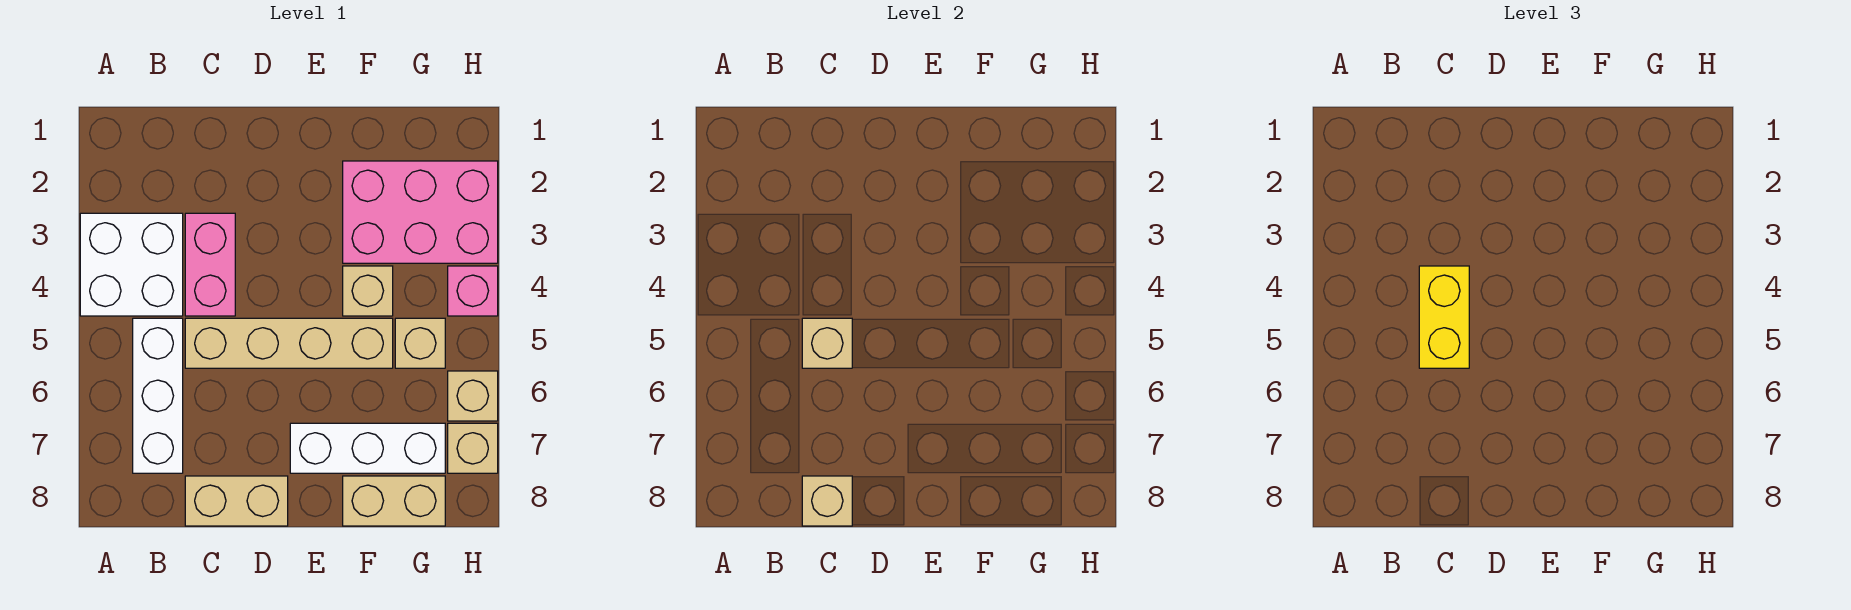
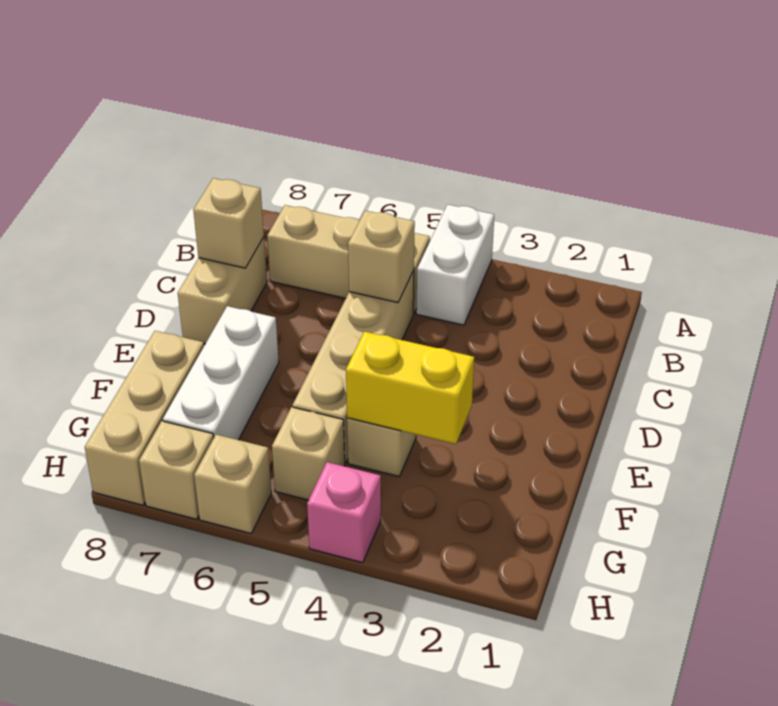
white 2x2 brick [80,213,183,316] -> white 1x2 brick [416,204,494,325]
white 1x3 brick [133,318,183,473] -> tan 1x3 brick [267,205,430,314]
pink 1x2 brick [185,213,235,316] -> none
yellow 1x2 brick [1419,266,1469,368] -> yellow 1x2 brick moved to [346,331,474,444]
pink 2x3 brick [343,161,498,263] -> none
tan 1x2 brick [343,476,445,526] -> tan 1x3 brick [85,331,204,505]

